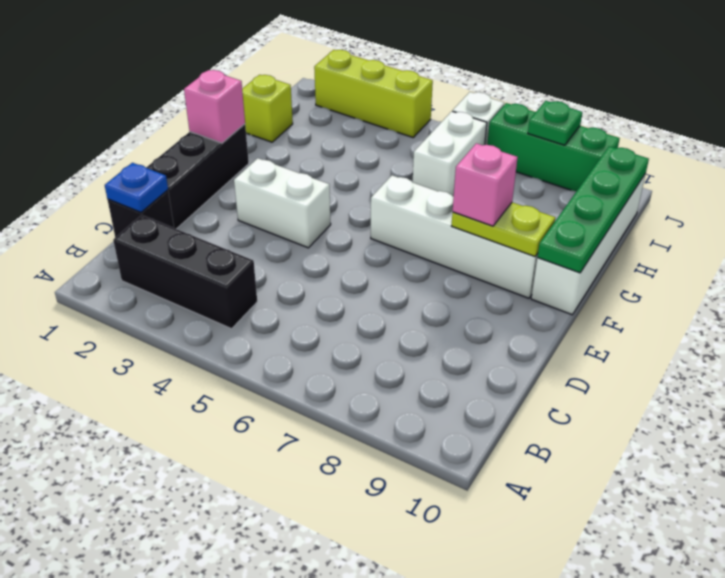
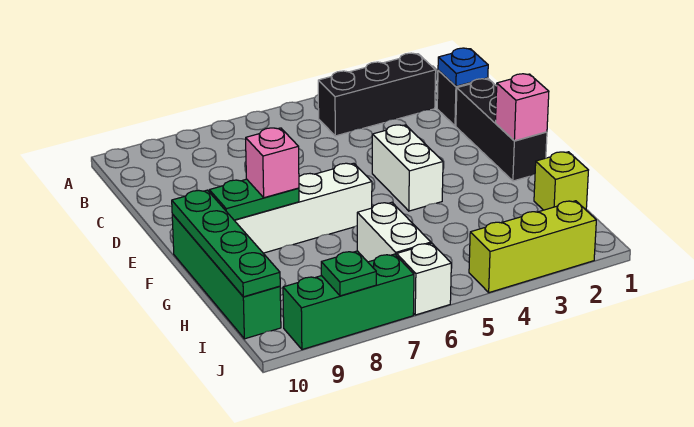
white 1x2 brick [234,158,331,248] -> white 1x2 brick turned to [372,125,443,211]
lime 1x2 plate [452,202,555,256] -> green 1x2 plate [209,179,299,220]
white 1x4 brick [531,175,645,315] -> green 1x4 brick [172,214,281,339]

